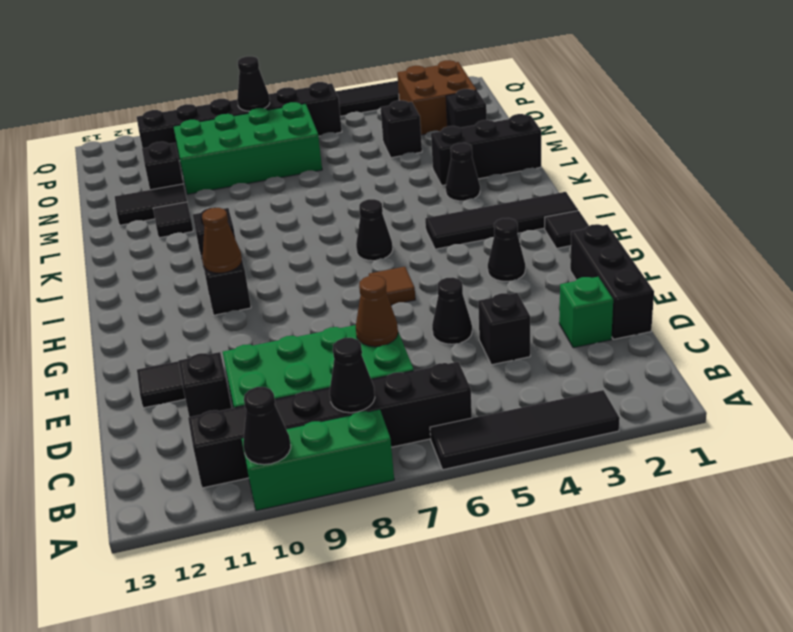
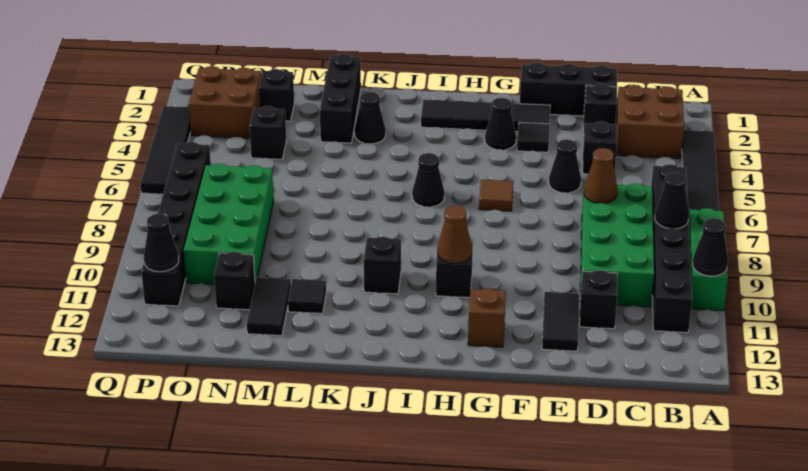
none -> brown 2x2 brick [616,85,684,159]
green 1x1 brick [559,277,613,348] -> black 1x1 brick [583,84,617,134]
none -> brown 1x1 brick [468,288,506,347]
black 1x1 tile [545,211,589,248] -> black 1x1 tile moved to [517,122,550,152]
black 1x4 tile [425,192,578,249] -> black 1x4 tile turned to [421,99,550,132]
black 1x1 cone [237,56,270,111] -> black 1x1 cone moved to [144,214,179,272]

